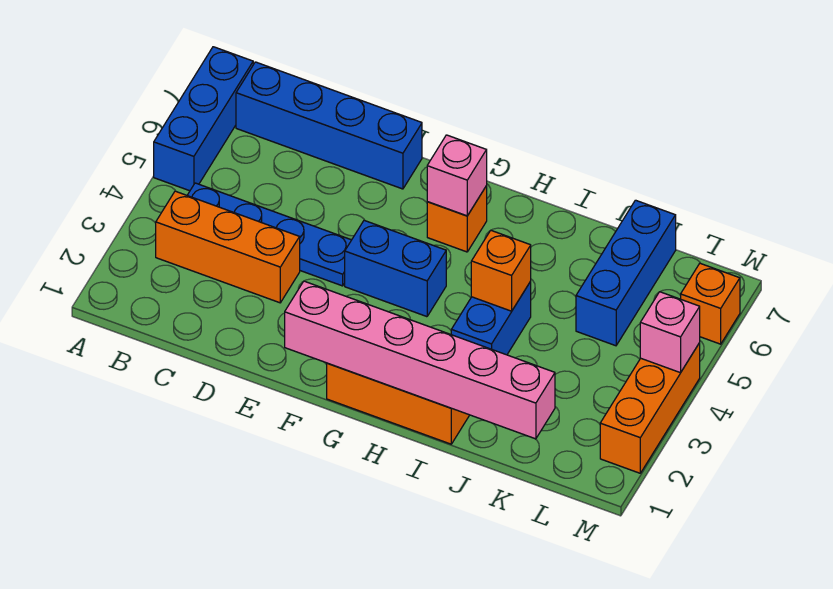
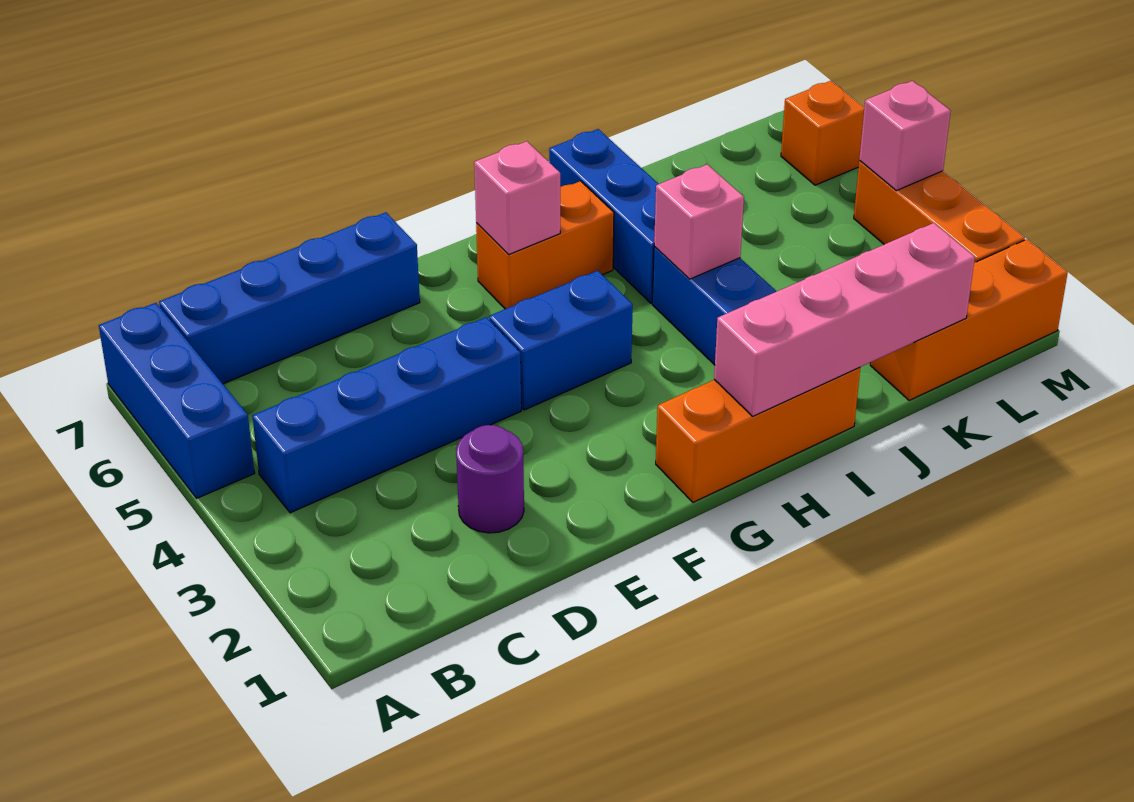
orange 1x3 brick [156,191,300,303] -> orange 1x3 brick moved to [870,239,1068,401]
blue 1x4 plate [187,183,351,286] -> blue 1x4 brick [252,317,521,513]
none -> purple 1x1 round brick [456,425,524,533]
pink 1x6 brick [285,281,555,439] -> pink 1x4 brick [714,223,975,416]
orange 1x1 brick [427,186,487,252] -> orange 1x2 brick [476,181,614,309]
orange 1x1 brick [471,230,531,311] -> pink 1x1 brick [654,164,744,279]
blue 1x3 brick [576,200,676,346] -> blue 1x3 brick moved to [549,129,658,303]

